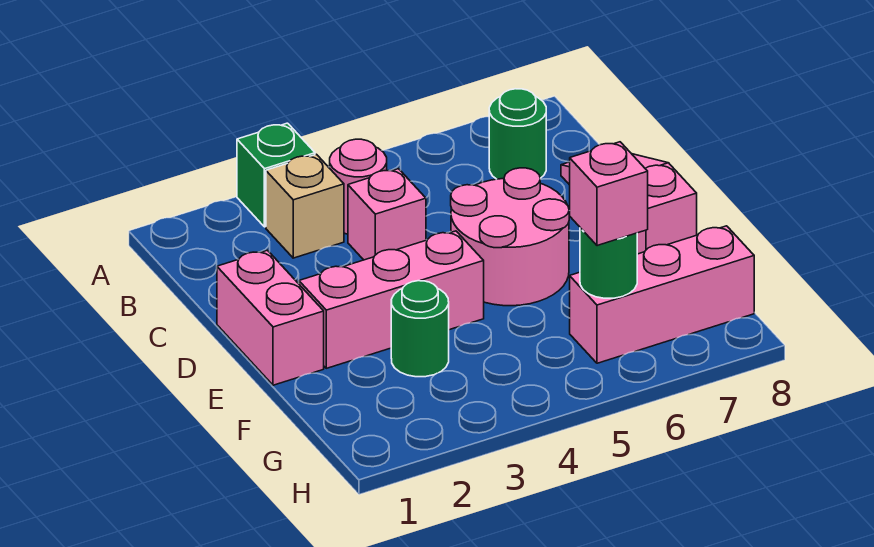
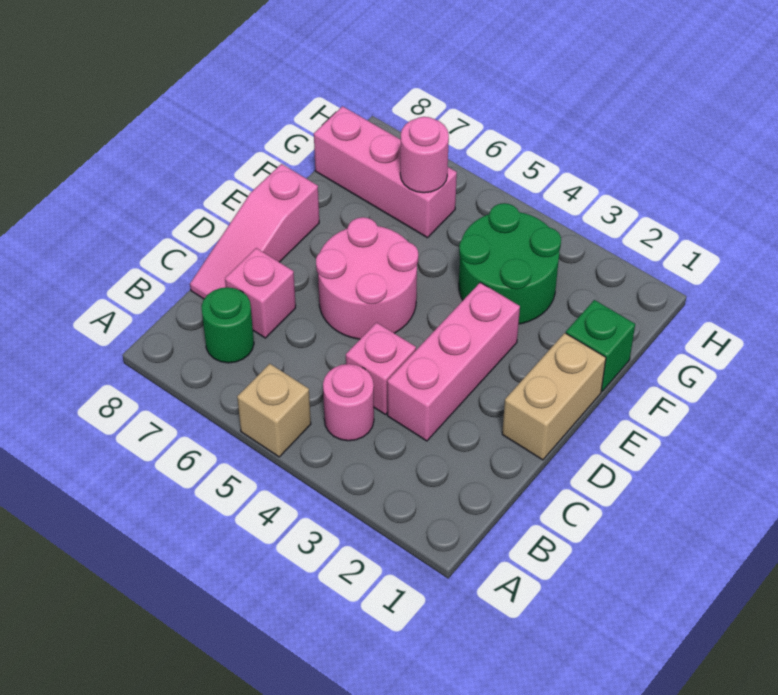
green 1x1 brick [237,123,315,227] -> green 1x1 brick moved to [566,300,635,391]
tan 1x1 brick [266,154,344,258] -> tan 1x1 brick moved to [237,364,311,457]
pink 1x2 brick [217,250,324,385] -> tan 1x2 brick [502,333,606,460]
pink 1x3 brick [299,231,484,368] -> pink 1x3 brick turned to [387,283,520,441]
green 1x1 round brick [391,281,449,377] -> green 2x2 round brick [459,203,561,324]
green 1x1 round brick [580,228,637,298] -> pink 1x1 round brick [400,117,449,193]
pink 1x1 brick [569,142,648,246] -> pink 1x1 brick moved to [225,248,296,338]

